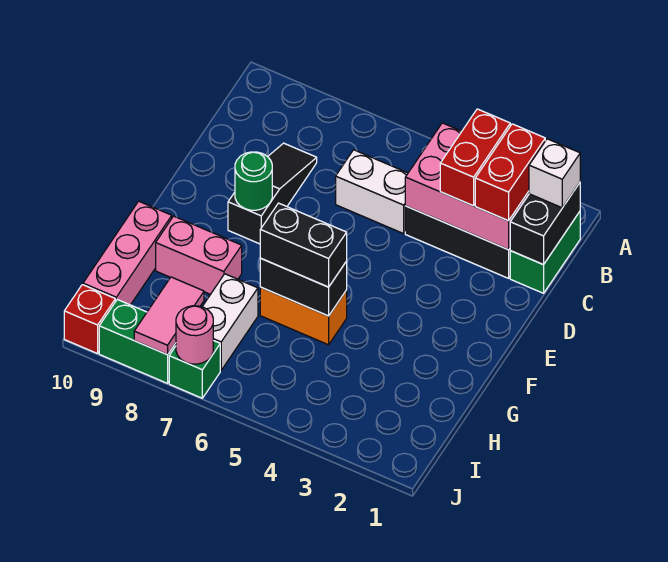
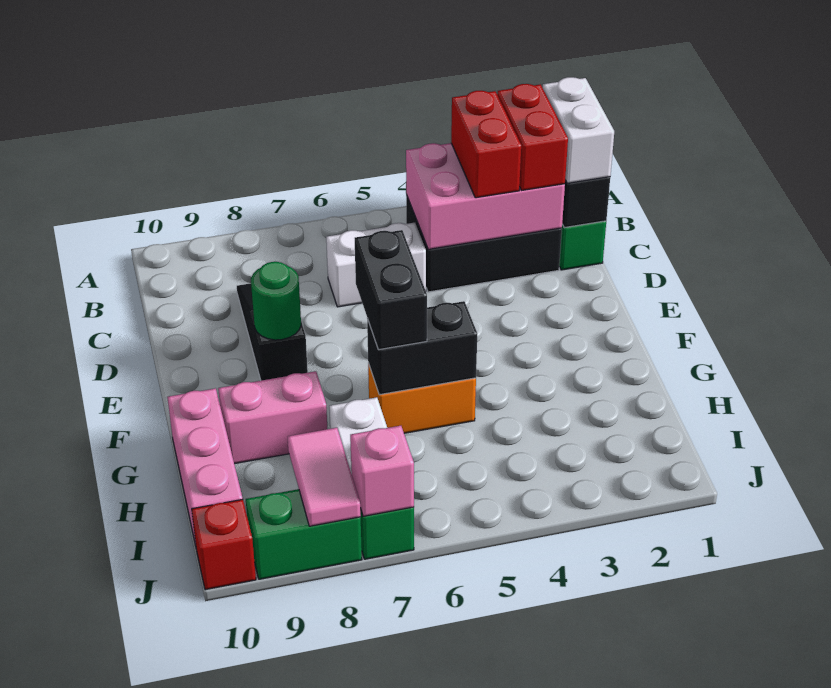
white 1x1 brick [529,139,580,208] -> white 1x2 brick [543,77,614,183]
black 1x2 brick [260,203,347,287] -> black 1x2 brick turned to [355,230,427,350]
pink 1x1 round brick [176,306,213,364] -> pink 1x1 brick [350,426,414,516]

